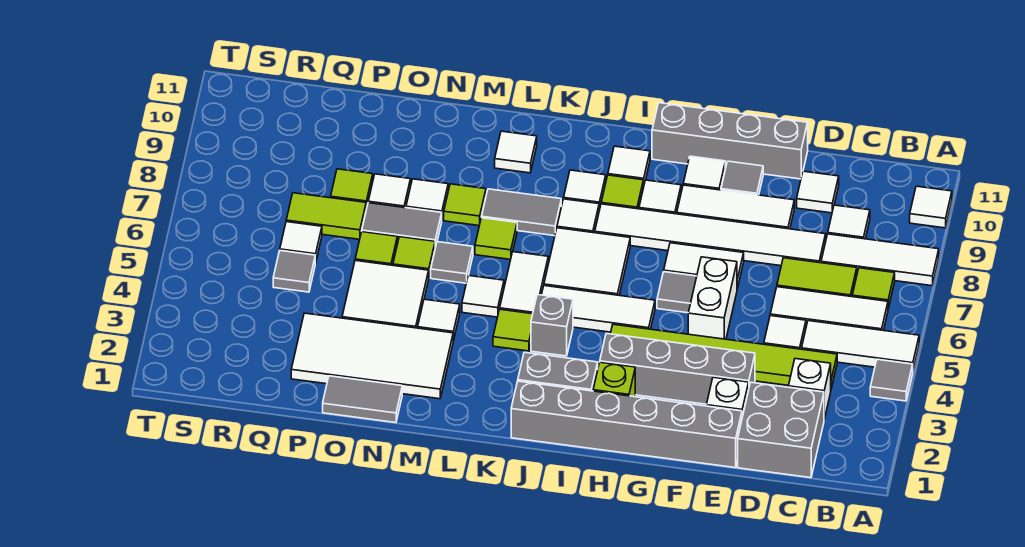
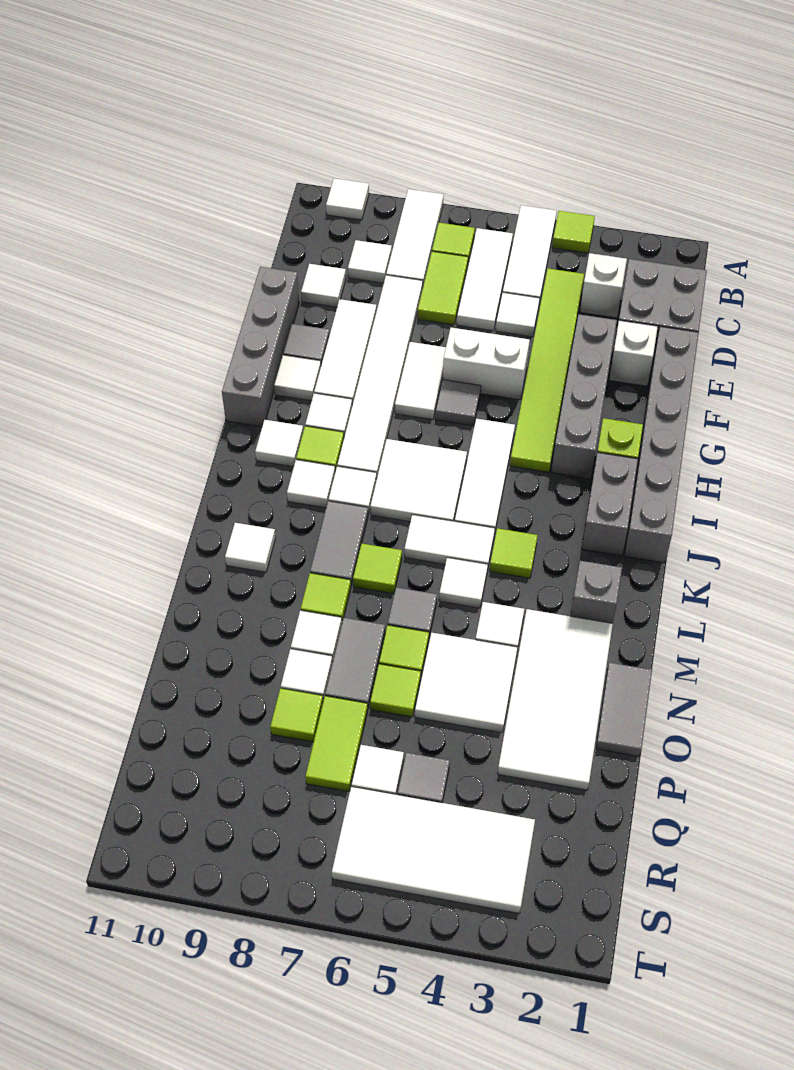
grey 1x1 tile [870,359,913,401] -> lime 1x1 tile [552,211,595,253]
grey 1x1 brick [531,295,573,356] -> grey 1x1 brick moved to [571,561,622,623]
none -> white 2x4 tile [332,787,535,914]

